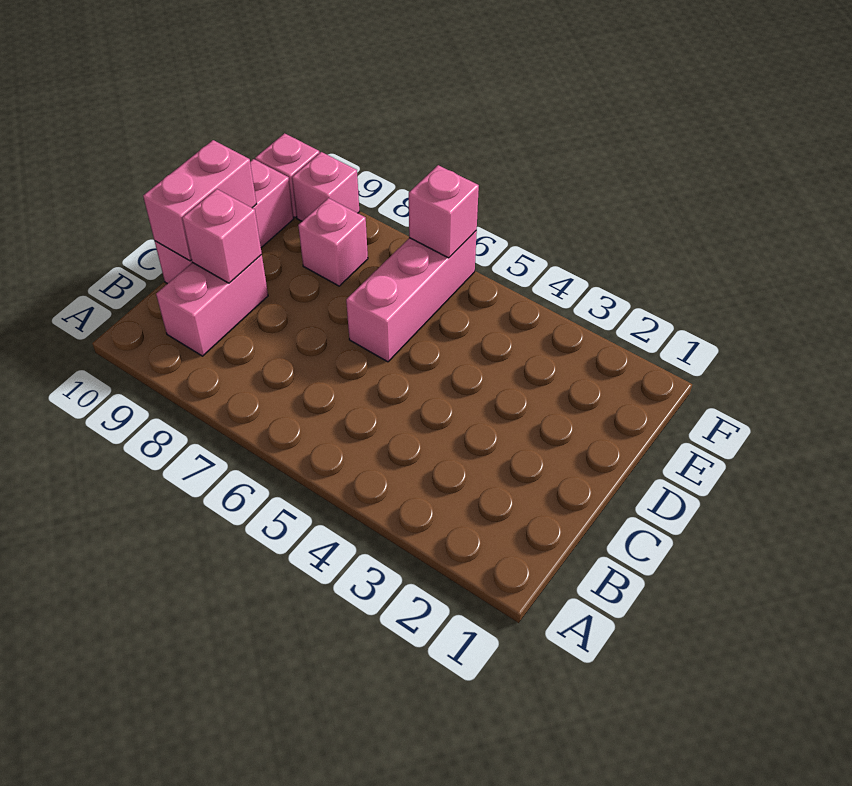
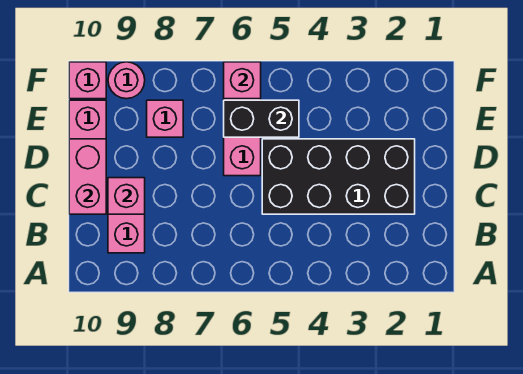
none -> black 2x4 brick [262,139,415,214]
none -> black 1x2 brick [224,100,299,137]
pink 1x1 brick [292,152,359,221] -> pink 1x1 round brick [108,62,145,99]

